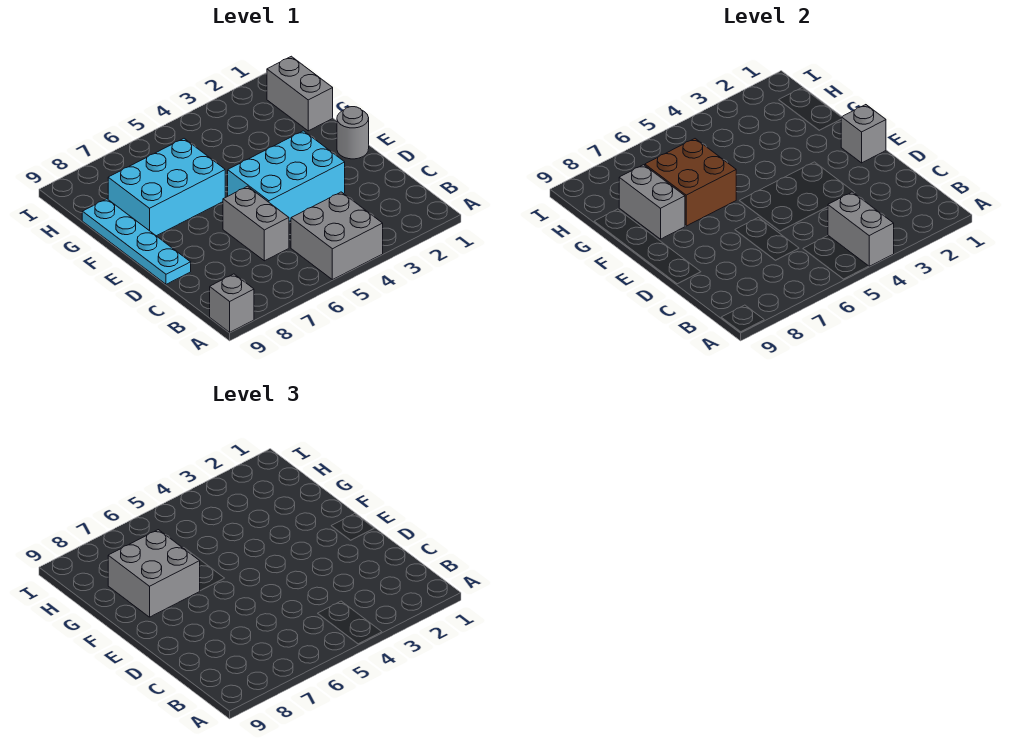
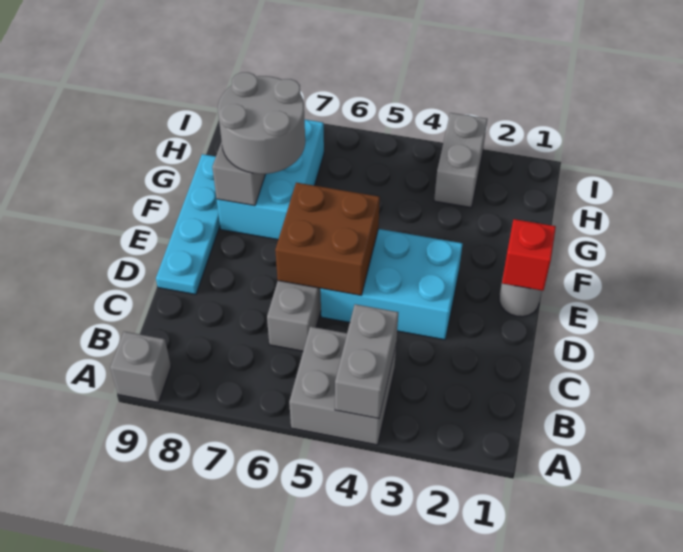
grey 1x1 brick [841,105,886,163] -> red 1x1 brick [502,219,556,291]
cyan 2x3 brick [108,139,225,236] -> cyan 2x3 brick turned to [217,119,324,240]
brown 2x2 brick [645,139,736,226] -> brown 2x2 brick moved to [275,183,380,295]
grey 2x2 brick [108,530,200,617] -> grey 2x2 round brick [218,72,305,174]
grey 1x2 brick [267,56,333,131] -> grey 1x2 brick moved to [434,113,487,207]

